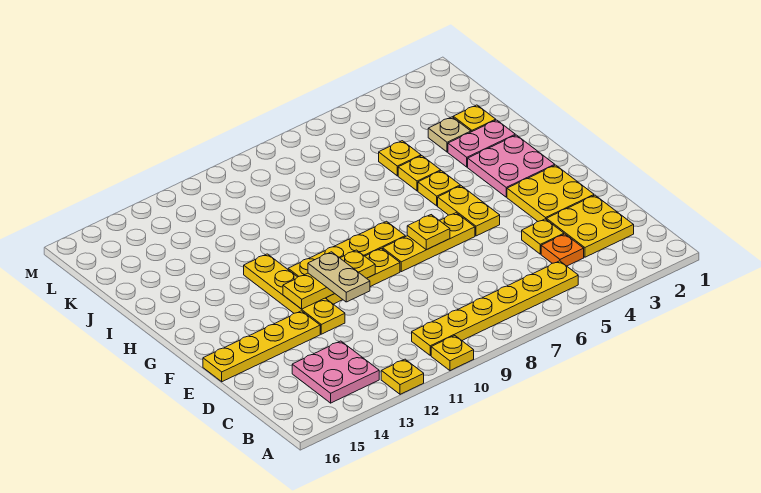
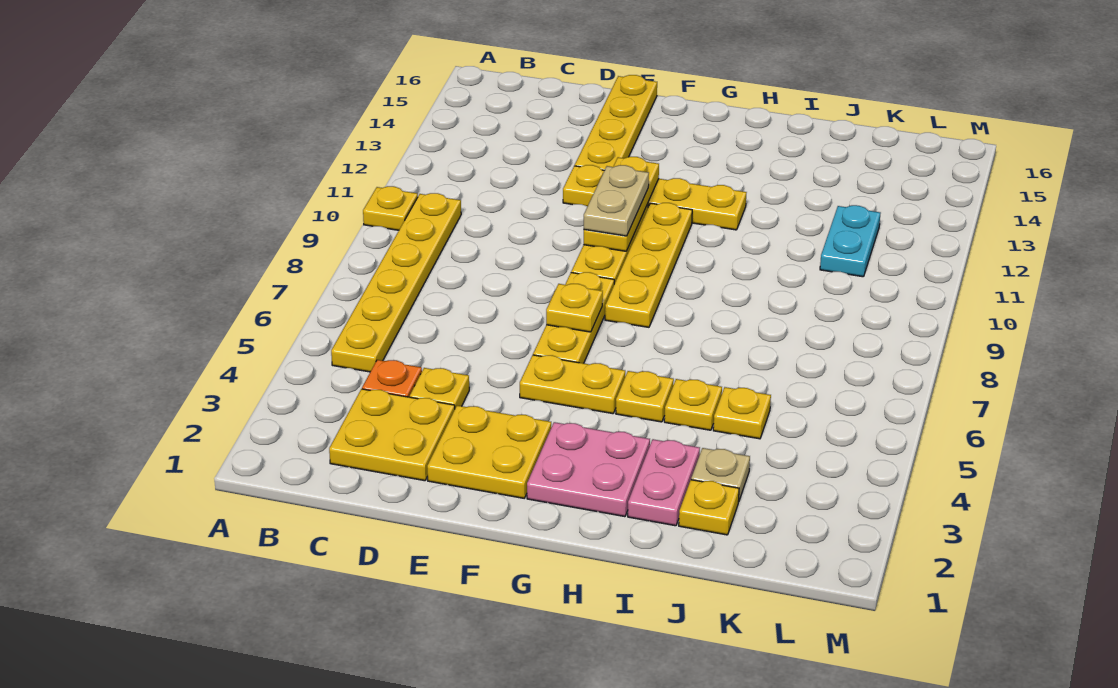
yellow 1x1 plate [381,359,424,394] -> none
pink 2x2 plate [292,341,379,403] -> none
tan 1x2 plate [308,252,370,302] -> tan 1x2 plate turned to [584,165,649,236]
none -> cyan 1x2 plate [820,205,880,277]

